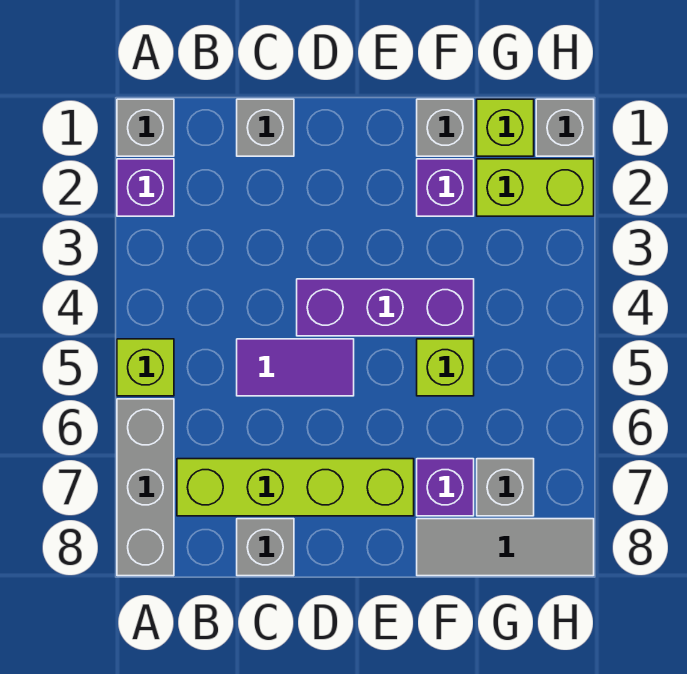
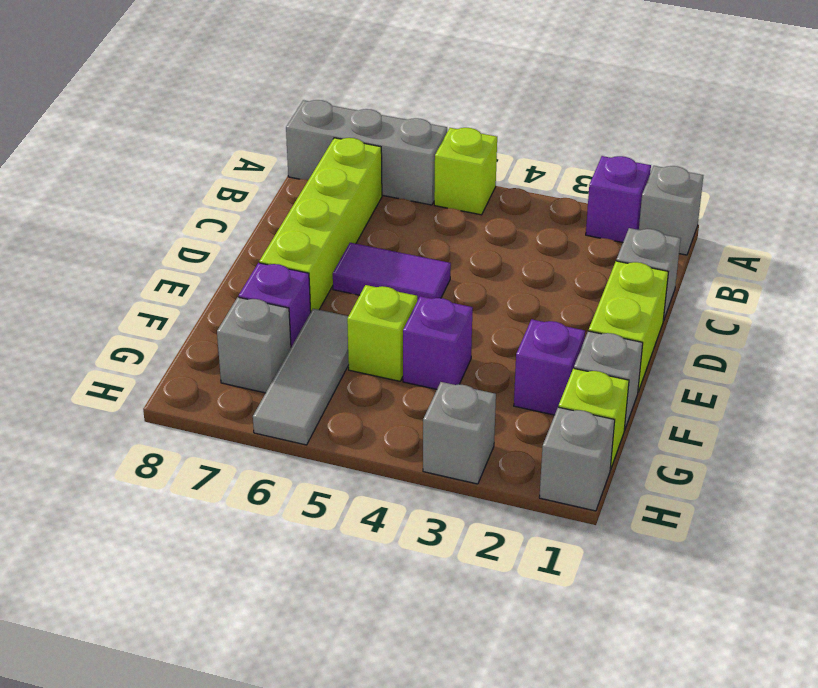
purple 1x2 tile [237,339,354,396] -> purple 1x2 tile turned to [333,243,451,301]
grey 1x1 brick [237,519,294,576] -> grey 1x1 brick moved to [423,382,496,484]
purple 1x3 brick [297,279,474,336] -> purple 1x1 brick [403,296,473,389]
grey 1x3 tile [417,519,594,576] -> grey 1x3 tile moved to [253,309,349,445]
lime 1x2 brick [477,159,594,216] -> lime 1x2 brick moved to [589,261,668,391]

